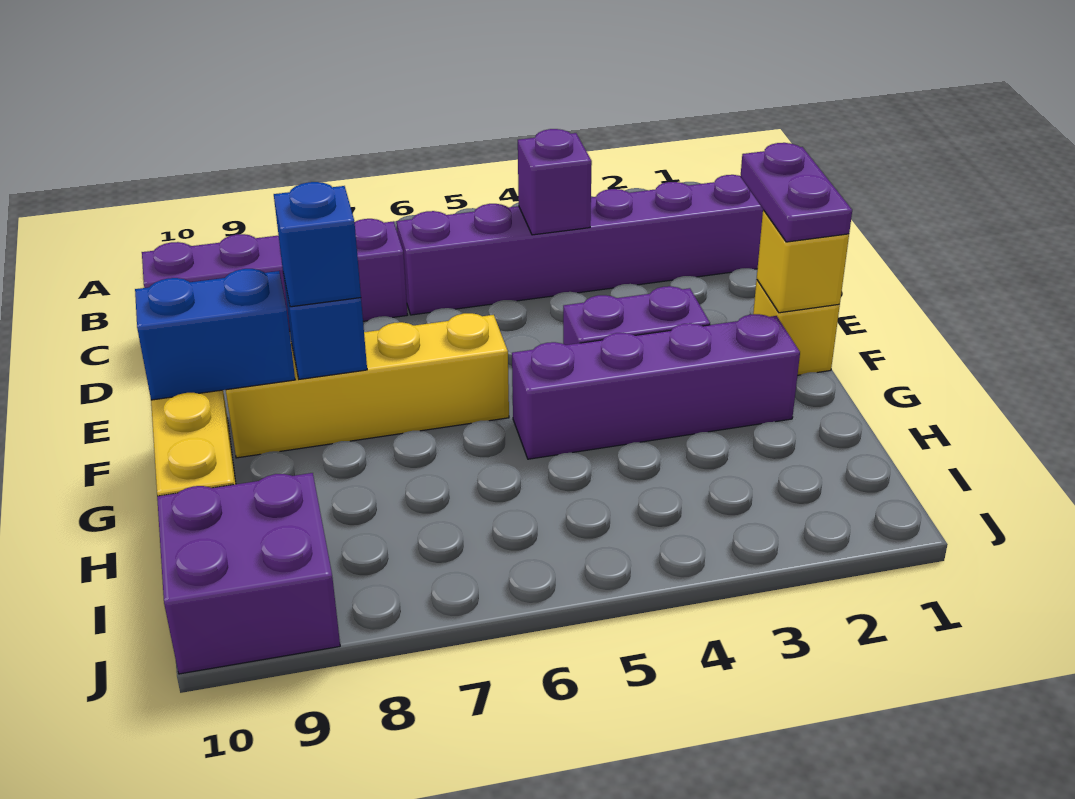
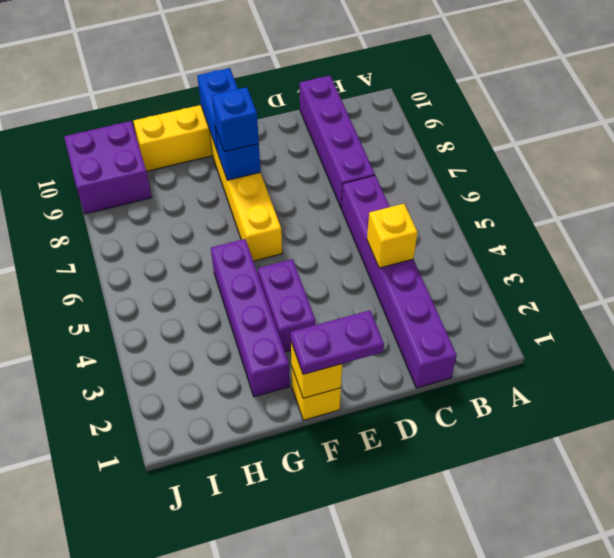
purple 1x1 brick [518,129,592,235] -> yellow 1x1 brick [367,204,418,268]

